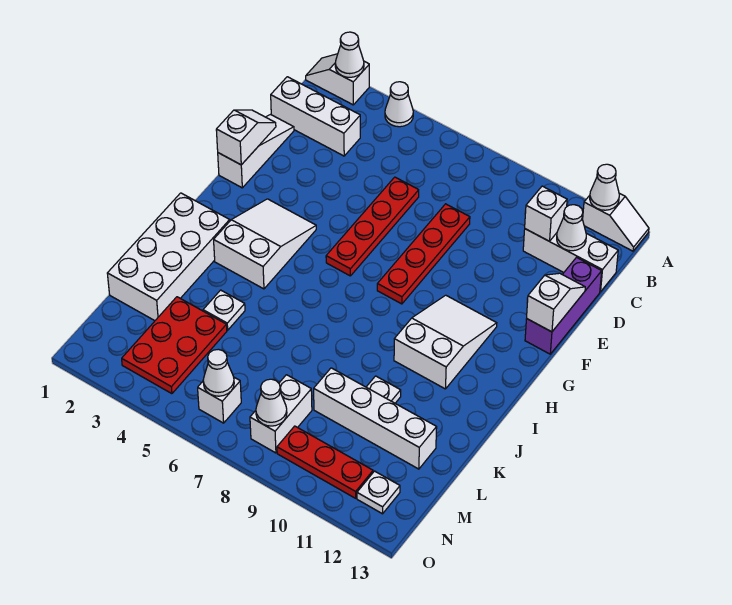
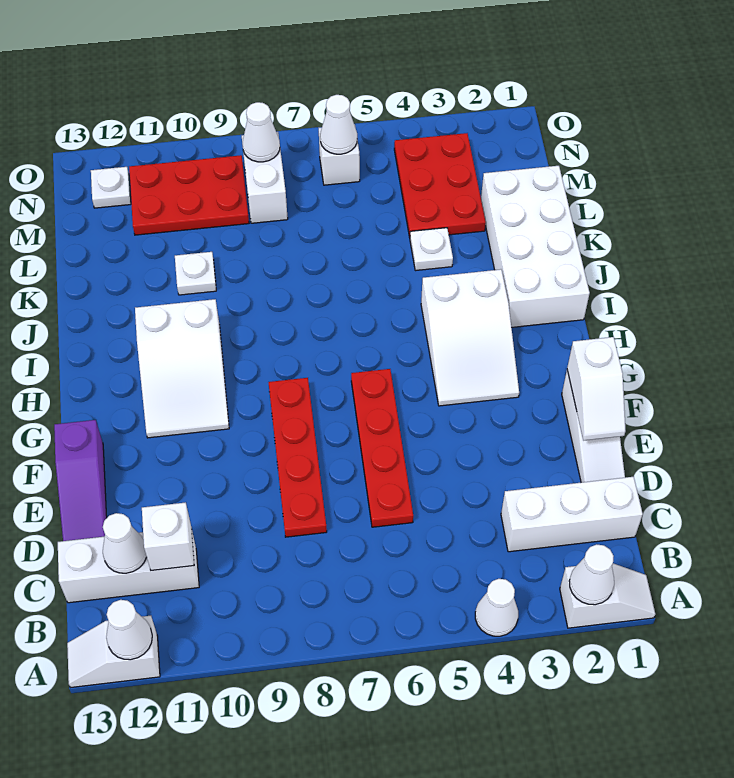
purple 1x3 brick [525,257,602,354] -> purple 1x3 slope [54,420,107,541]
white 1x2 slope [527,273,585,332] -> none
white 1x4 brick [314,368,437,469] -> none
red 1x3 plate [277,426,373,498] -> red 2x3 plate [129,155,249,235]

